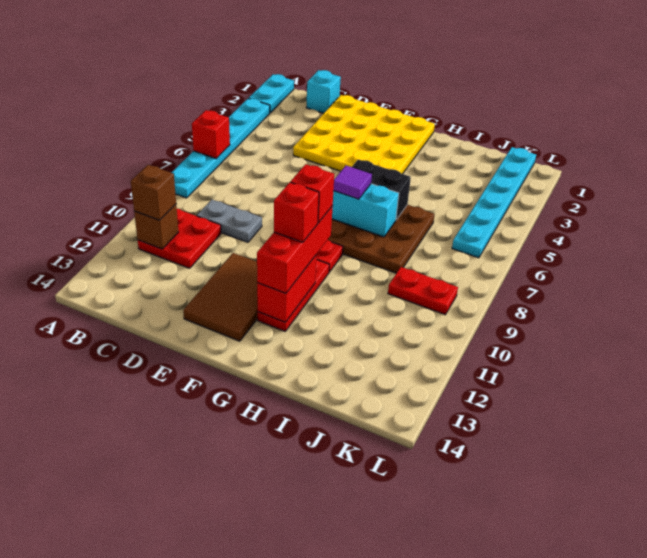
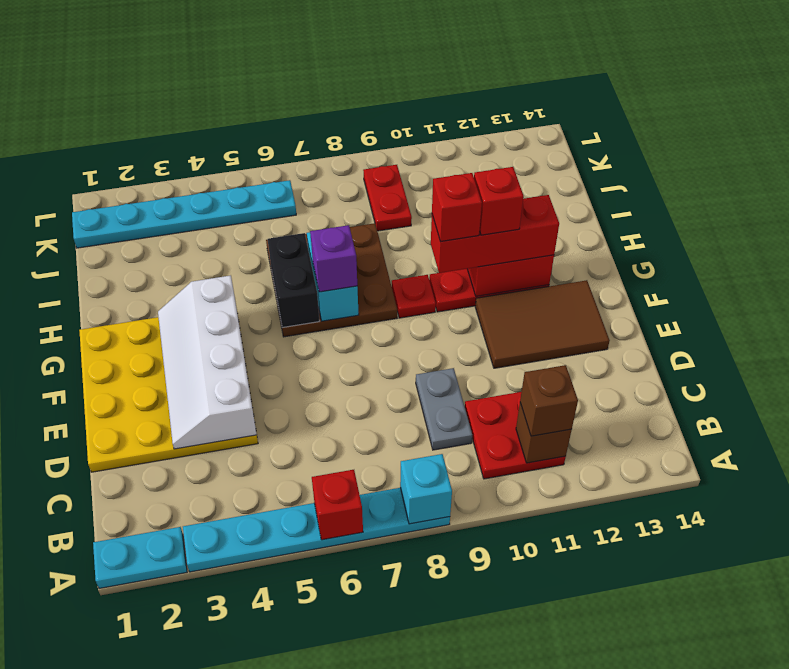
cyan 1x1 brick [306,70,341,113] -> cyan 1x1 brick moved to [400,454,452,524]
none -> white 2x4 slope [158,275,257,449]
purple 1x1 tile [333,166,372,199] -> purple 1x1 brick [310,225,357,292]

